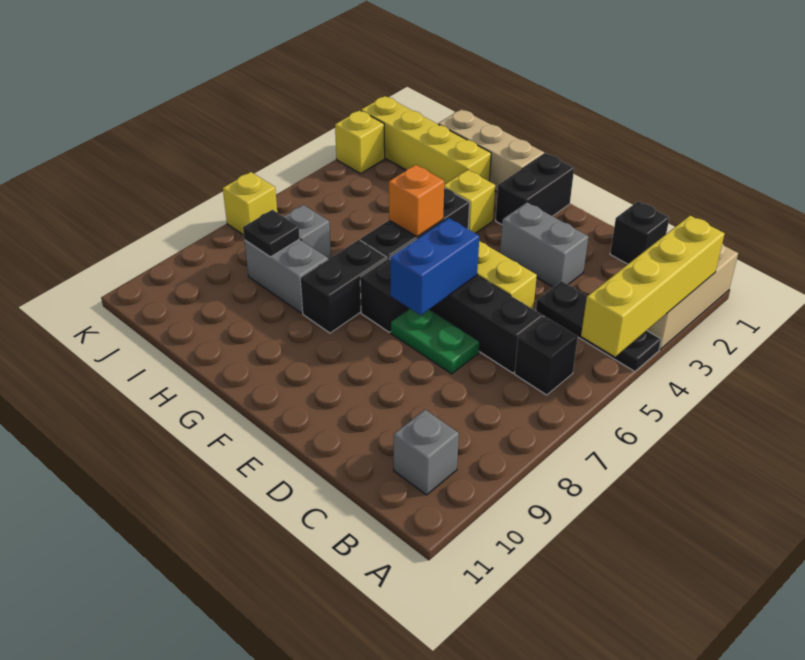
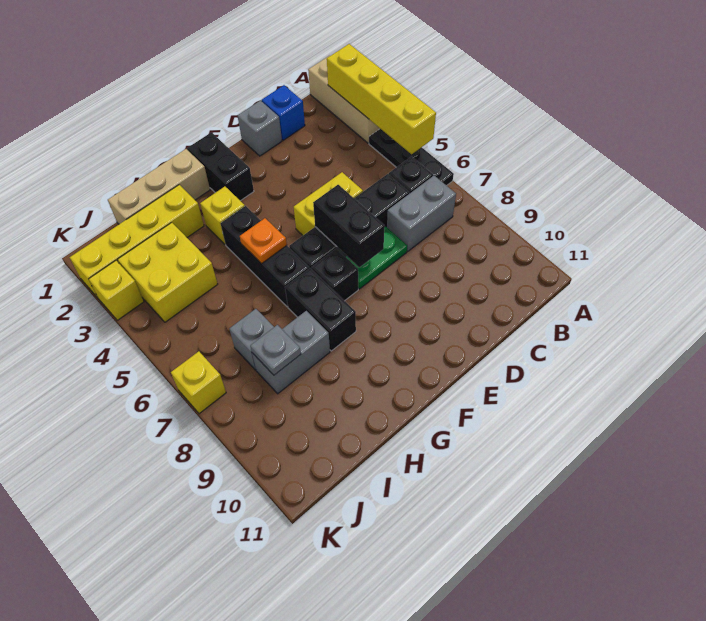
black 1x3 plate [536,281,661,371] -> black 1x3 plate turned to [369,129,454,186]
grey 1x1 brick [394,410,459,495] -> grey 1x1 brick moved to [238,101,282,156]
black 1x1 brick [610,201,669,264] -> blue 1x1 brick [262,85,305,140]
grey 1x2 brick [500,203,588,287] -> grey 1x2 brick moved to [387,176,456,251]
blue 1x2 brick [391,218,479,315] -> black 1x2 brick [313,185,384,268]
orange 1x1 brick [389,165,444,237] -> orange 1x1 plate [240,218,287,264]
none -> yellow 2x2 brick [118,223,218,322]
black 1x1 plate [243,210,300,257] -> grey 1x1 plate [250,325,301,375]

